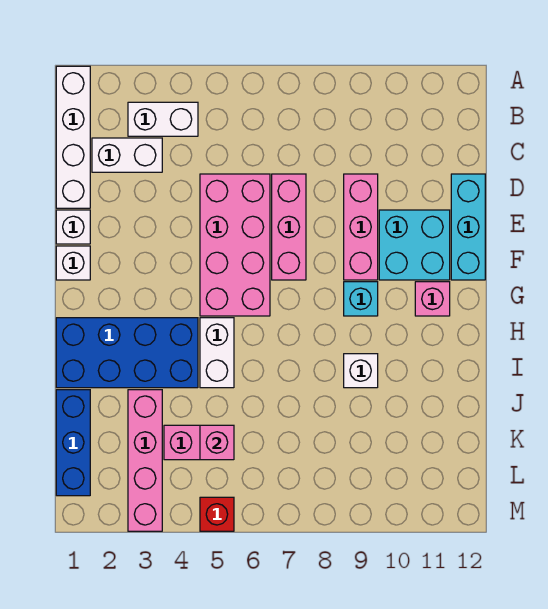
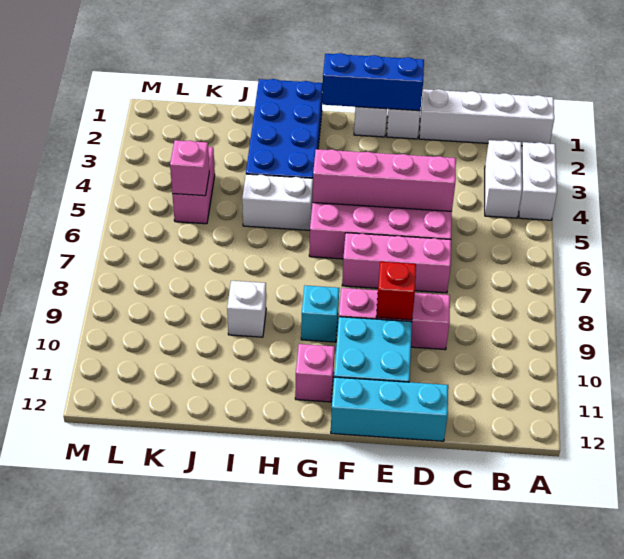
white 1x2 brick [92,138,162,172] -> white 1x2 brick moved to [519,142,557,220]
blue 1x3 brick [56,390,90,496] -> blue 1x3 brick moved to [322,53,424,111]
pink 1x4 brick [128,390,162,531] -> pink 1x4 brick moved to [313,149,456,211]
red 1x1 brick [200,497,234,531] -> red 1x1 brick moved to [376,262,416,320]

